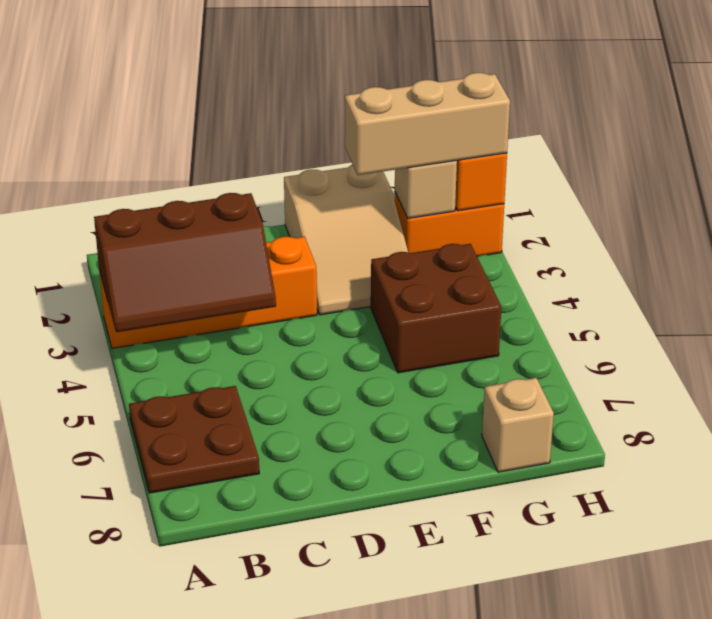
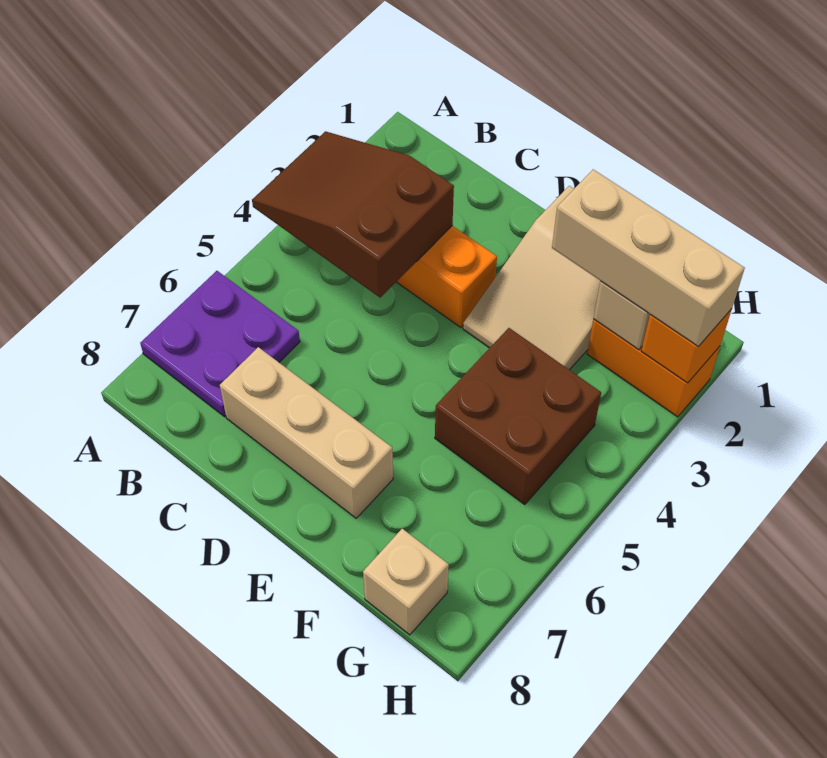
brown 2x3 slope [94,193,276,332] -> brown 2x3 slope turned to [252,131,454,298]
brown 2x2 plate [129,386,259,493] -> purple 2x2 plate [140,271,300,417]
none -> tan 1x3 brick [220,347,393,518]

